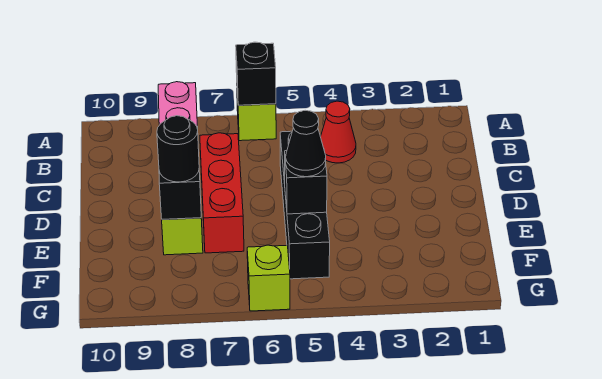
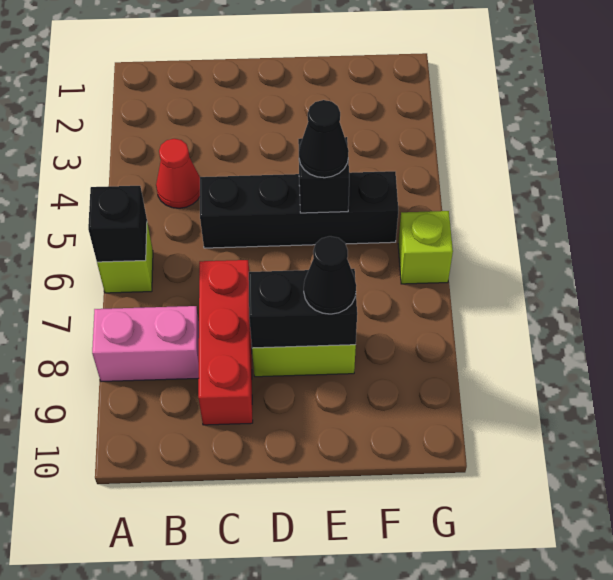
red 1x3 brick [200,133,244,253] -> red 1x3 brick turned to [198,260,253,425]
black 1x1 round brick [157,116,199,182] -> black 1x1 cone [304,236,356,314]

